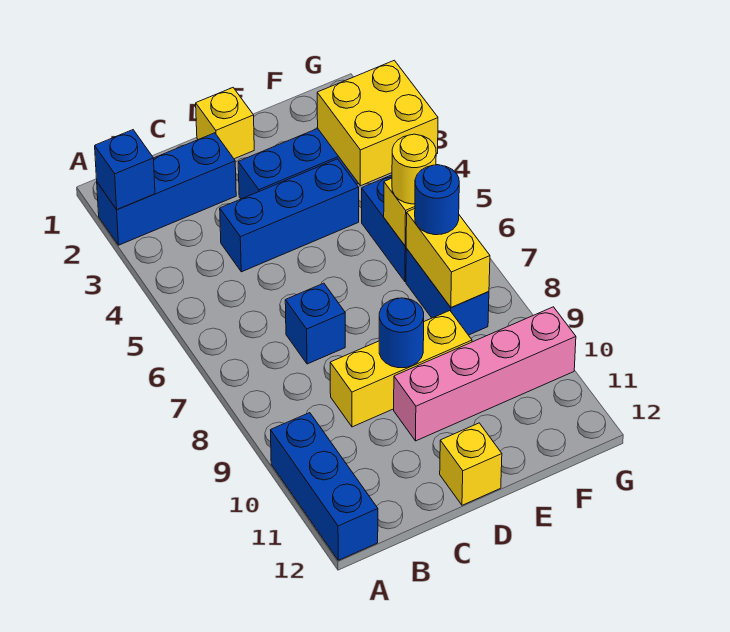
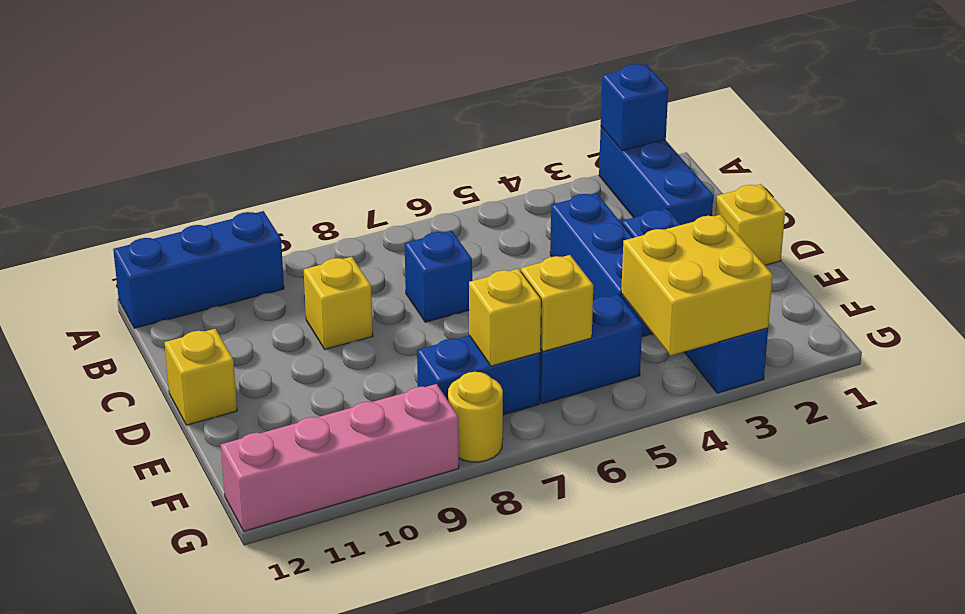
yellow 1x3 brick [330,311,472,427] -> yellow 1x1 brick [304,257,373,349]
blue 1x1 round brick [379,298,424,368] -> none
pink 1x4 brick [394,307,576,441] -> pink 1x4 brick turned to [221,384,459,531]
yellow 1x1 round brick [392,134,436,204] -> yellow 1x1 round brick moved to [448,372,503,462]
yellow 1x2 brick [406,209,490,308] -> yellow 1x1 brick [469,269,541,366]
blue 1x1 round brick [415,165,459,235] -> none

